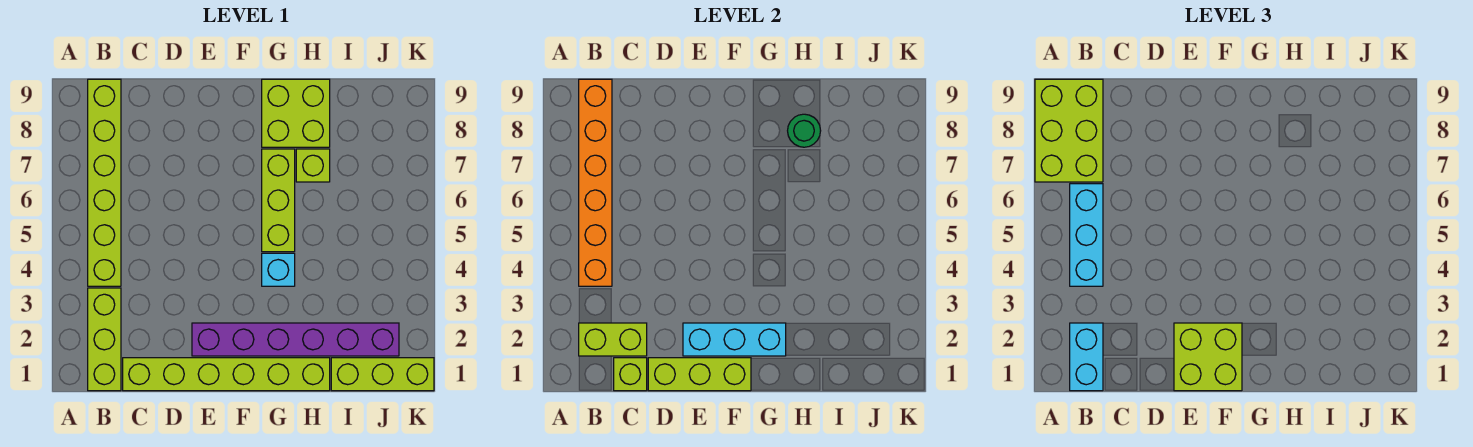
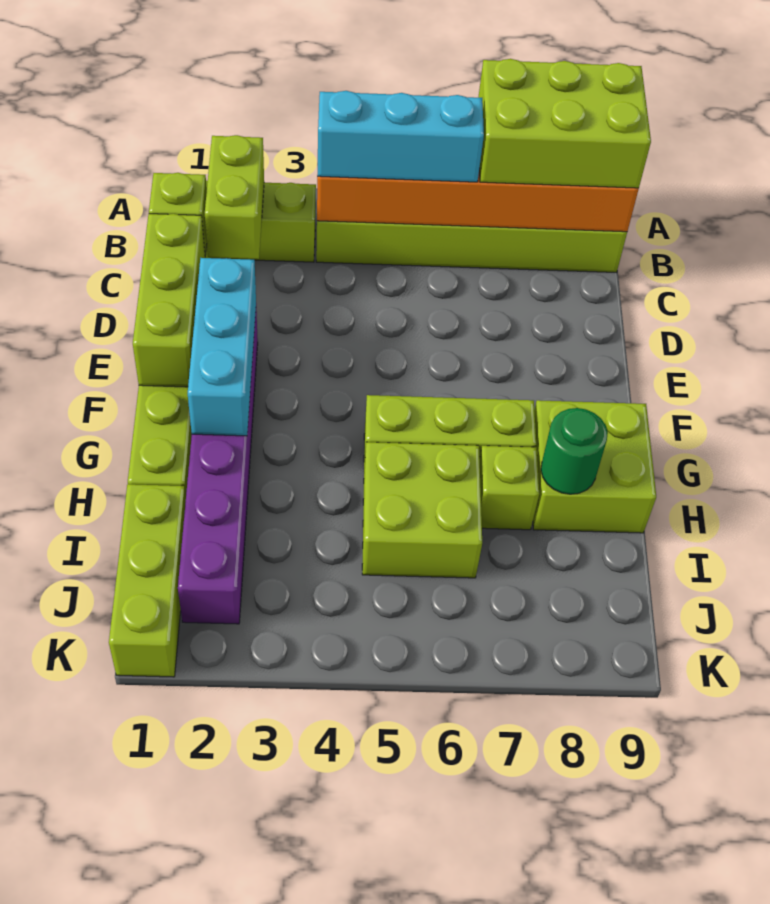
cyan 1x2 brick [1070,323,1103,391] -> none
lime 2x2 brick [1174,323,1242,391] -> lime 2x2 brick moved to [362,442,482,578]
cyan 1x1 brick [262,253,295,286] -> none

